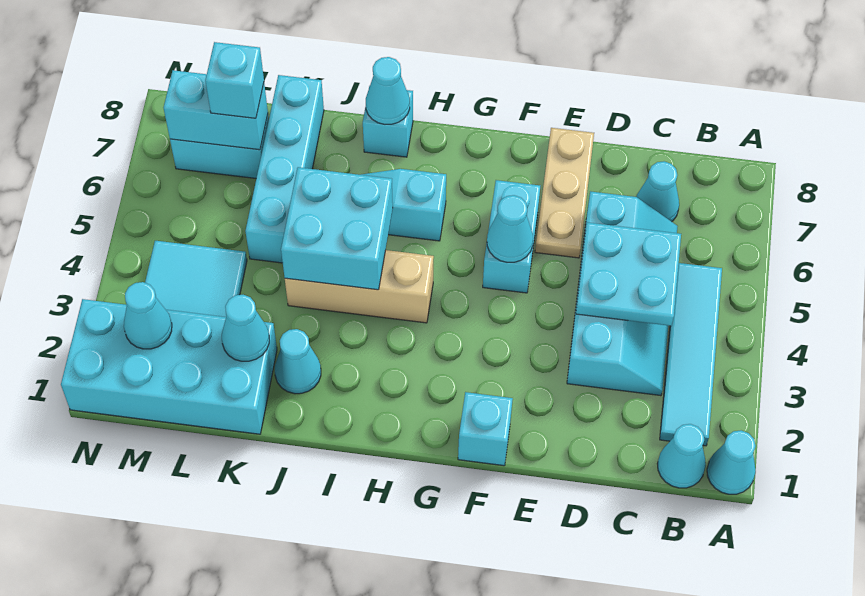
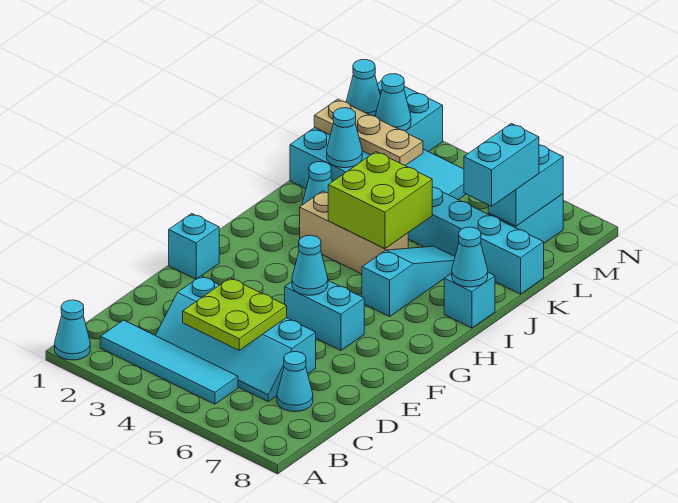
cyan 1x1 cone [657,424,706,488] -> cyan 1x1 cone moved to [346,60,380,116]
cyan 2x2 plate [576,222,681,326] -> lime 2x2 plate [183,278,287,350]
tan 1x3 plate [535,128,594,258] -> tan 1x3 plate moved to [314,99,423,165]
tan 1x3 brick [285,250,434,323] -> tan 1x3 brick turned to [300,191,408,274]
cyan 2x2 brick [281,167,393,290] -> lime 2x2 brick [328,152,432,249]
cyan 1x1 brick [205,42,264,118] -> cyan 1x2 brick [464,124,539,206]

